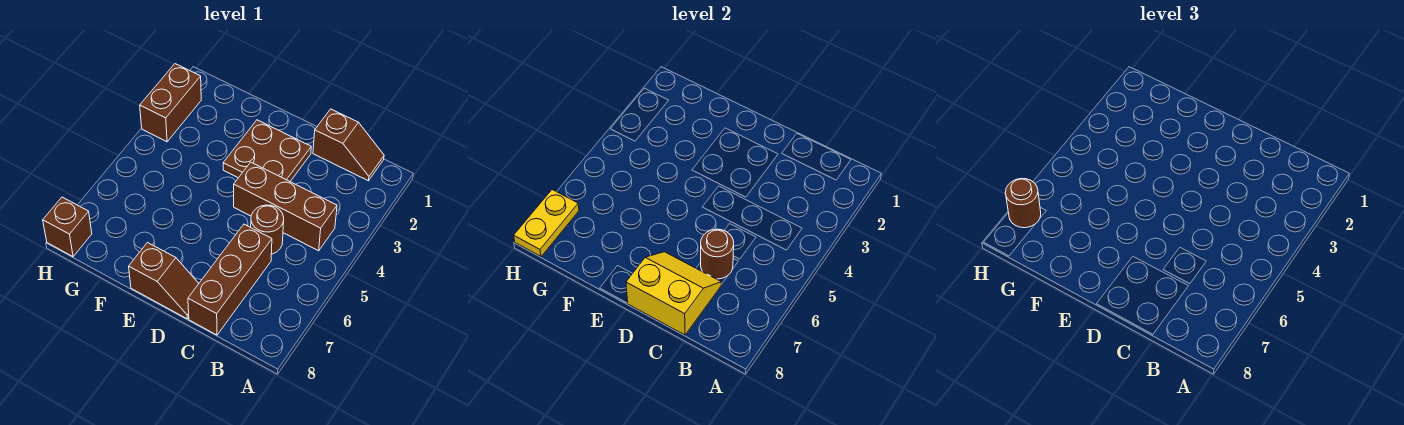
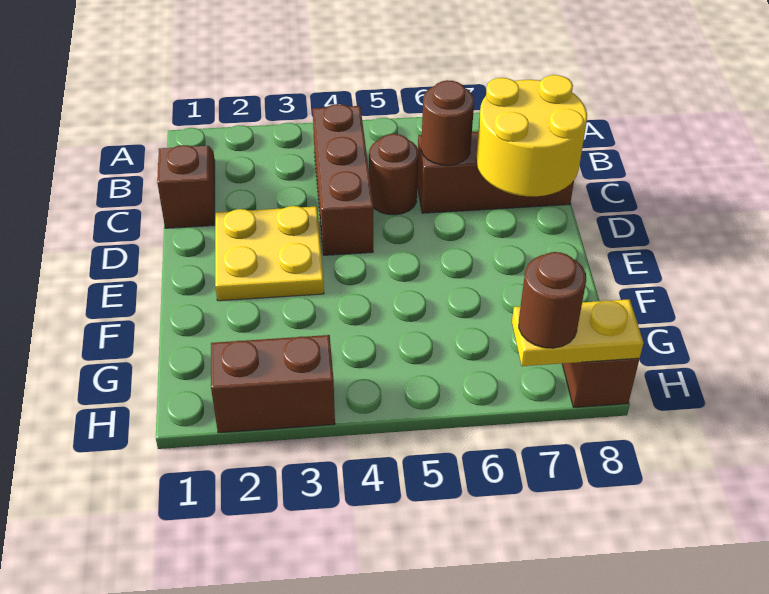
yellow 2x2 slope [626,252,721,335] -> yellow 2x2 round brick [476,75,587,196]
brown 2x2 plate [223,120,311,181] -> yellow 2x2 plate [215,206,324,301]
brown 1x2 slope [129,243,199,319] -> none

